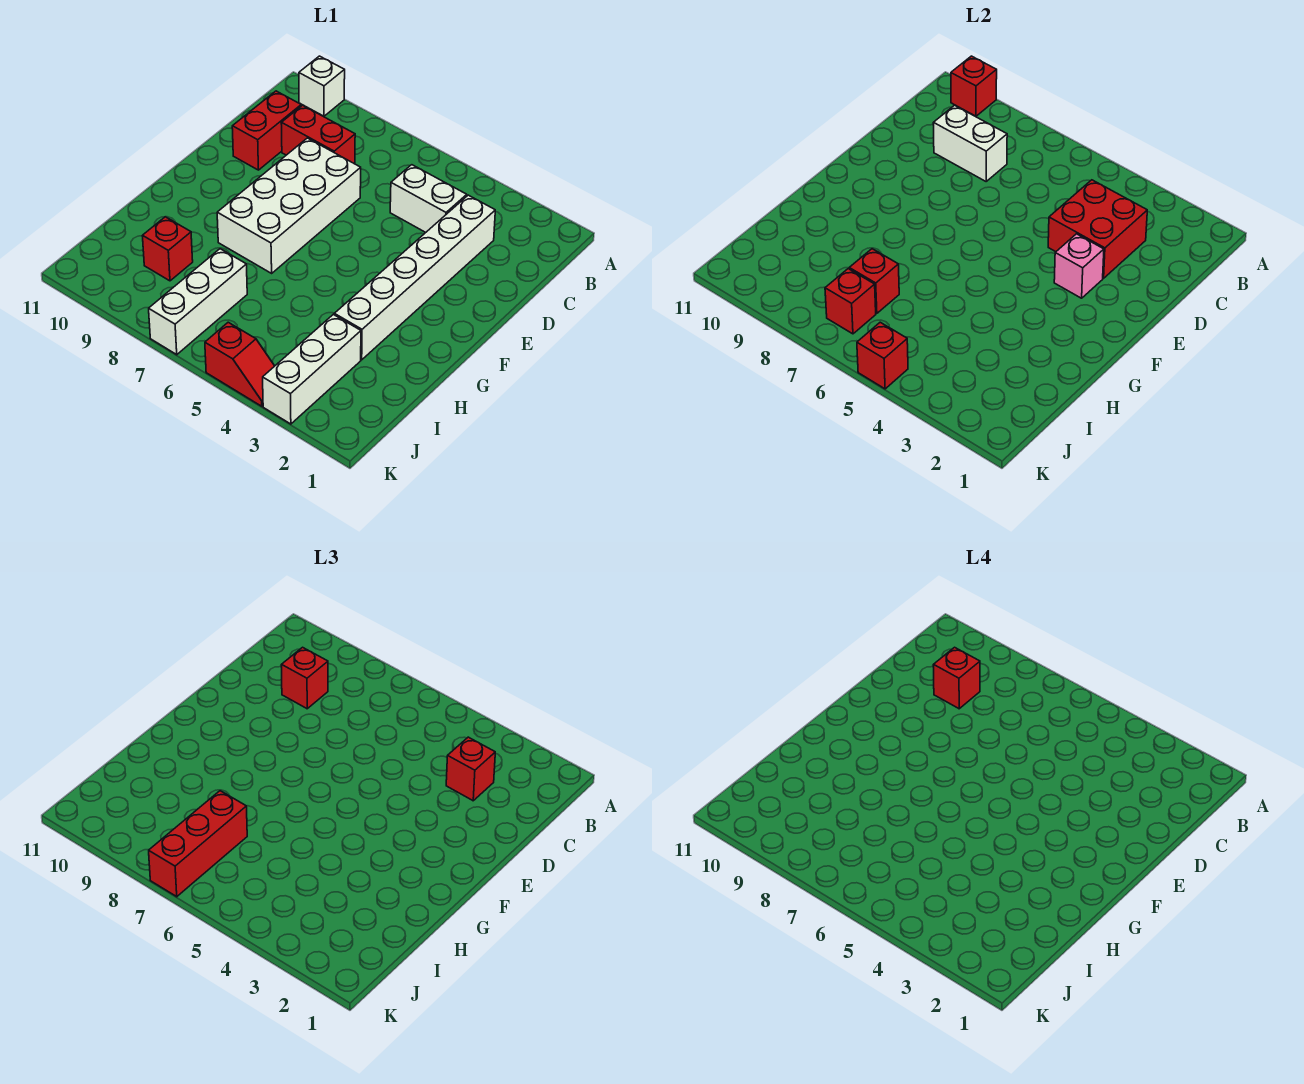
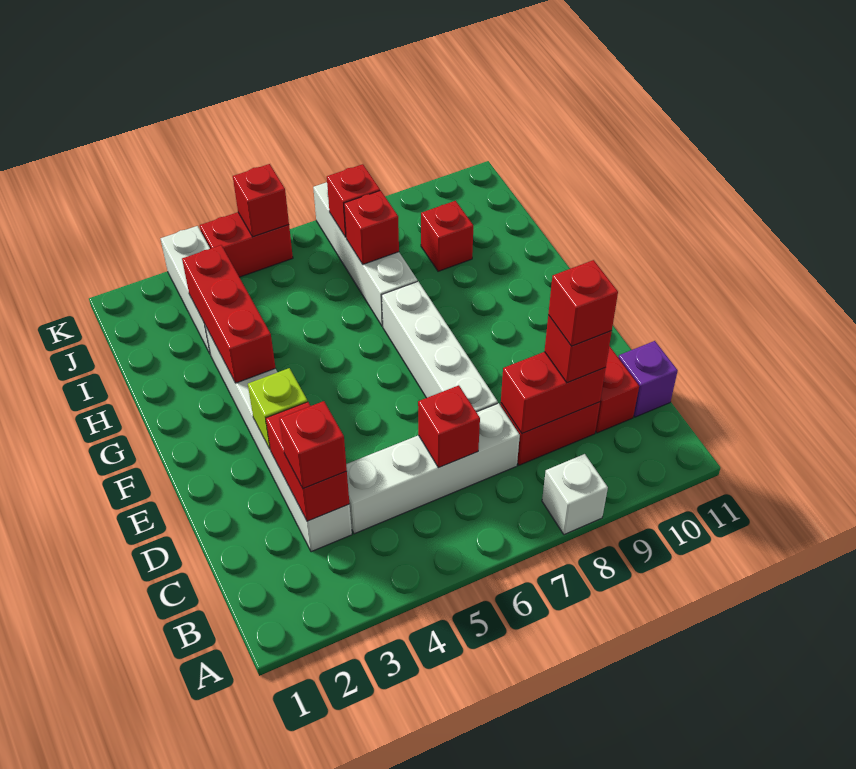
white 1x1 brick [299,56,345,116] -> white 1x1 brick moved to [542,454,608,535]
red 1x1 brick [951,56,997,116] -> red 1x1 brick moved to [418,385,480,468]
red 2x2 brick [1048,180,1147,278] -> red 1x2 brick [266,402,349,521]
white 1x2 brick [390,165,467,233] -> white 1x4 brick [346,403,520,534]
white 1x2 brick [933,105,1007,181] -> red 1x2 brick [501,352,606,434]
none -> purple 1x1 brick [618,341,678,417]
white 2x4 brick [217,138,361,273] -> white 1x4 brick [382,281,498,412]
pink 1x1 brick [1054,234,1104,298] -> lime 1x1 brick [248,368,307,449]
white 1x3 brick [149,249,247,355] -> white 1x4 brick [313,182,417,326]
red 1x3 brick [149,791,247,897] -> red 1x3 brick moved to [182,245,275,383]
red 1x2 slope [205,322,274,406] -> red 1x2 brick [200,212,293,277]

